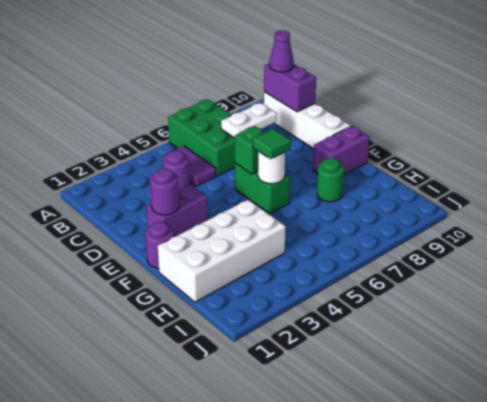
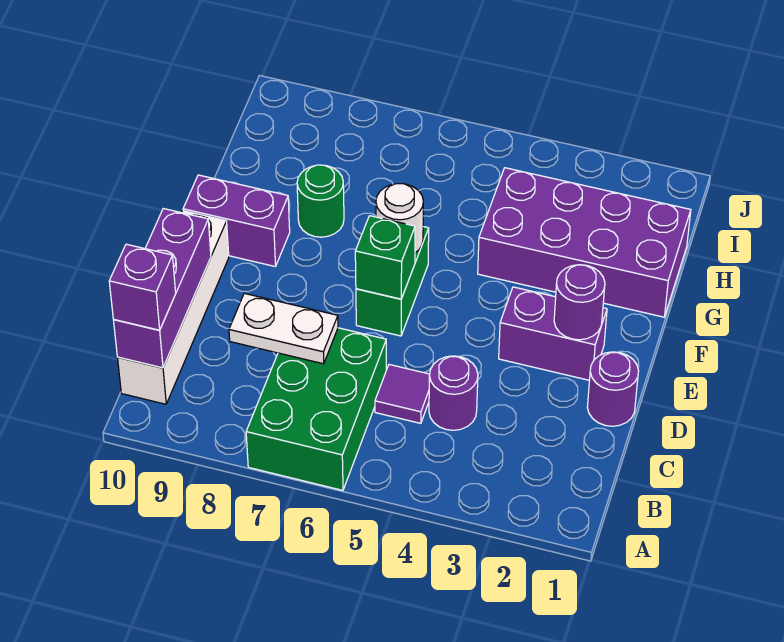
purple 1x2 tile [164,146,216,186] -> purple 1x1 tile [375,365,430,423]
purple 1x2 brick [264,64,316,112] -> purple 1x3 brick [114,209,211,368]
purple 1x1 cone [269,30,294,72] -> purple 1x1 brick [109,244,176,330]
purple 1x1 round brick [145,222,174,268] -> purple 1x1 round brick moved to [587,352,639,426]
green 1x1 tile [253,129,291,159] -> none
white 2x4 brick [158,200,286,302] -> purple 2x4 brick [478,168,691,317]

